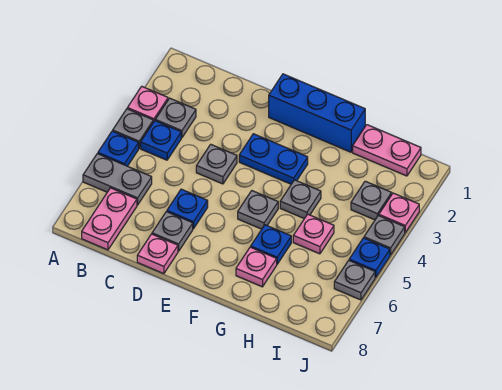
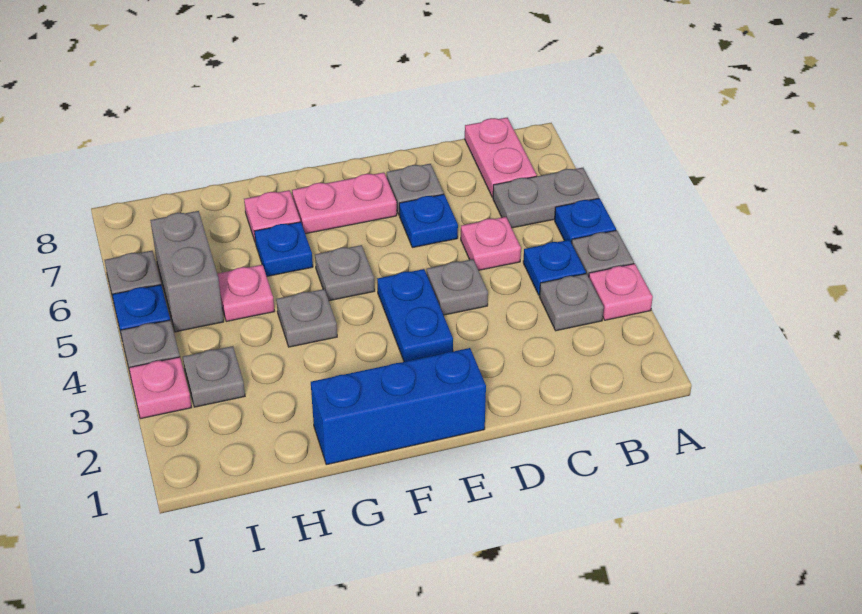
pink 1x1 plate [137,234,178,274] -> pink 1x1 plate moved to [461,217,521,270]
blue 1x2 plate [239,134,308,184] -> blue 1x2 plate turned to [377,269,453,362]
pink 1x2 plate [353,125,421,176] -> pink 1x2 plate moved to [292,172,397,234]
none -> grey 1x2 brick [150,211,224,332]

